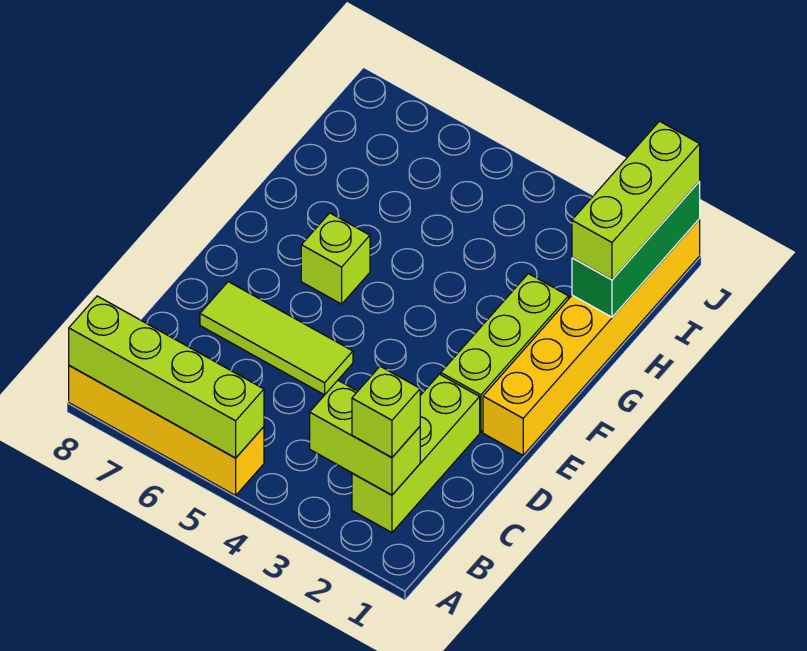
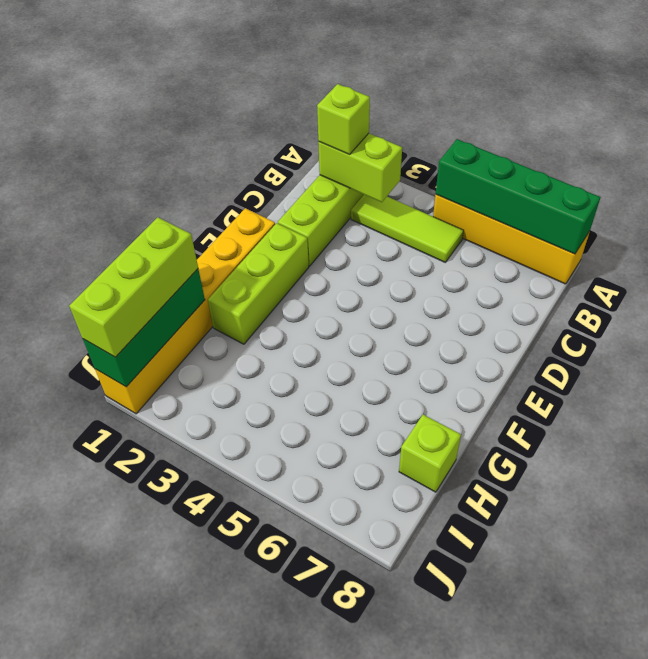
lime 1x4 brick [69,296,264,458] -> green 1x4 brick [436,139,600,254]
lime 1x3 tile [200,282,353,395] -> lime 1x3 tile moved to [351,195,464,262]
lime 1x1 brick [301,213,370,304] -> lime 1x1 brick moved to [399,414,461,492]

